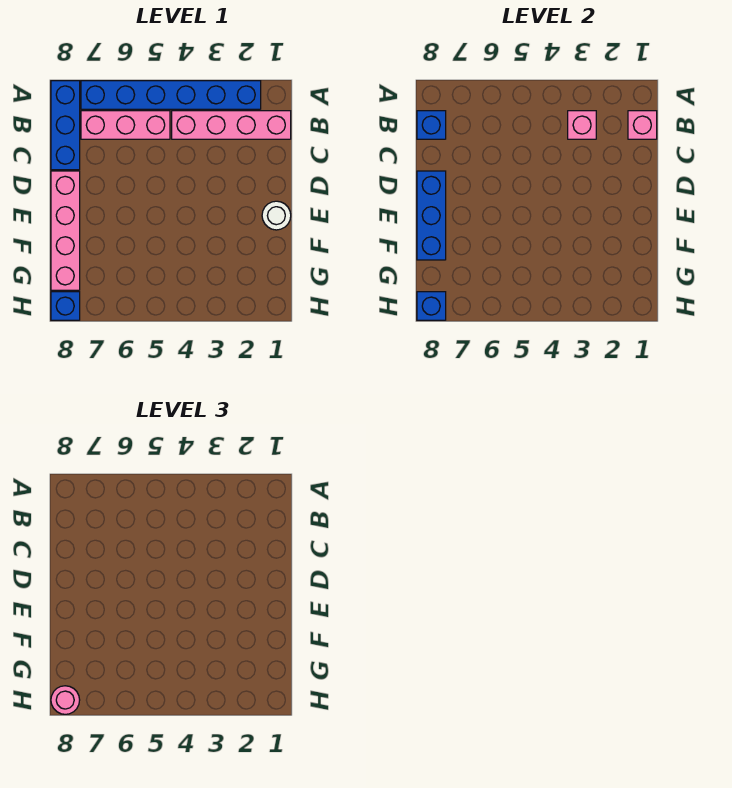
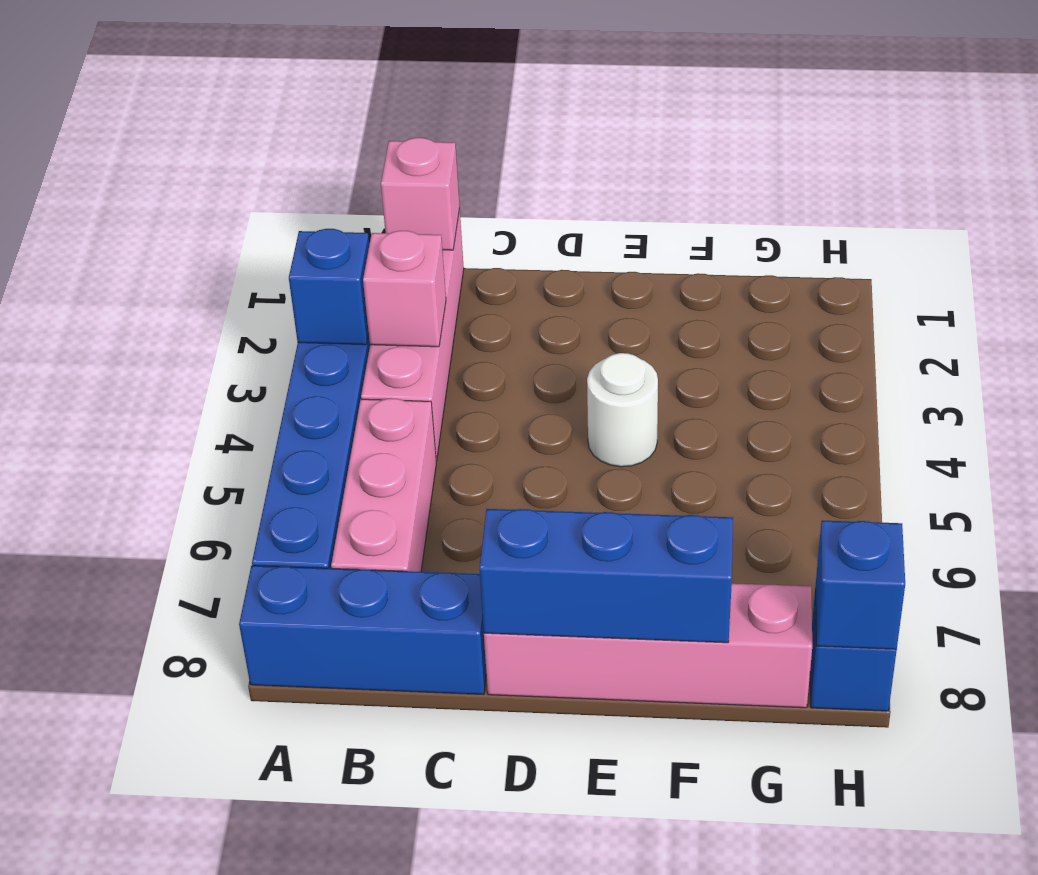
blue 1x1 brick [417,111,446,139] -> blue 1x1 brick moved to [289,229,369,345]
white 1x1 round brick [262,201,291,230] -> white 1x1 round brick moved to [587,353,658,467]
pink 1x1 round brick [51,686,80,714] -> none

